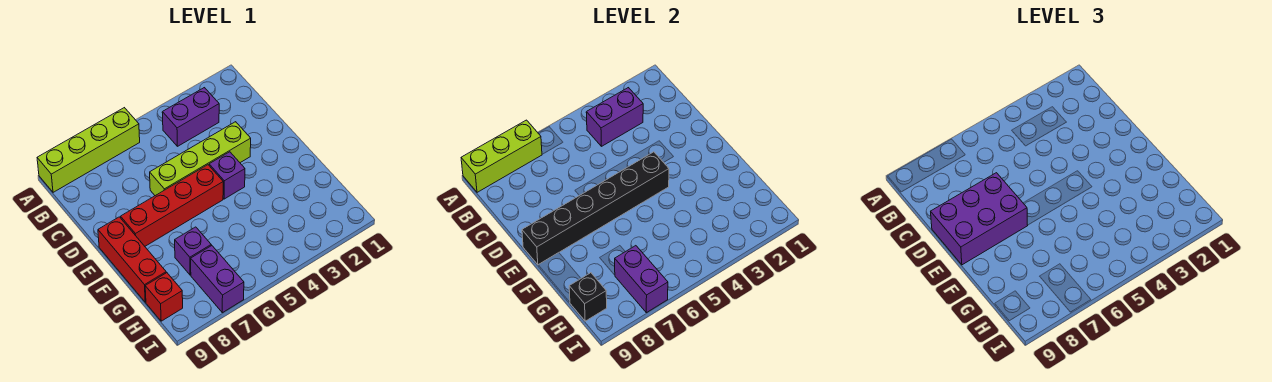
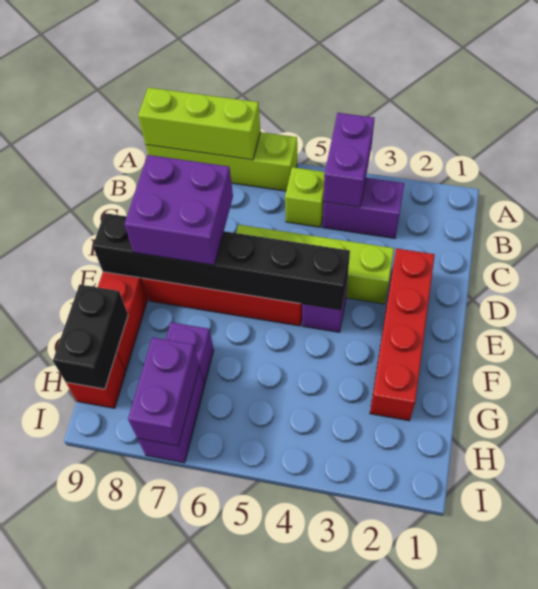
purple 1x2 brick [586,88,643,146] -> purple 1x2 brick turned to [323,113,375,207]
none -> lime 1x1 brick [285,167,325,227]
none -> red 1x4 brick [370,248,435,421]
purple 2x3 brick [931,173,1028,265] -> purple 2x2 brick [124,155,233,265]
black 1x1 brick [569,273,607,321] -> black 1x2 brick [53,285,128,389]

